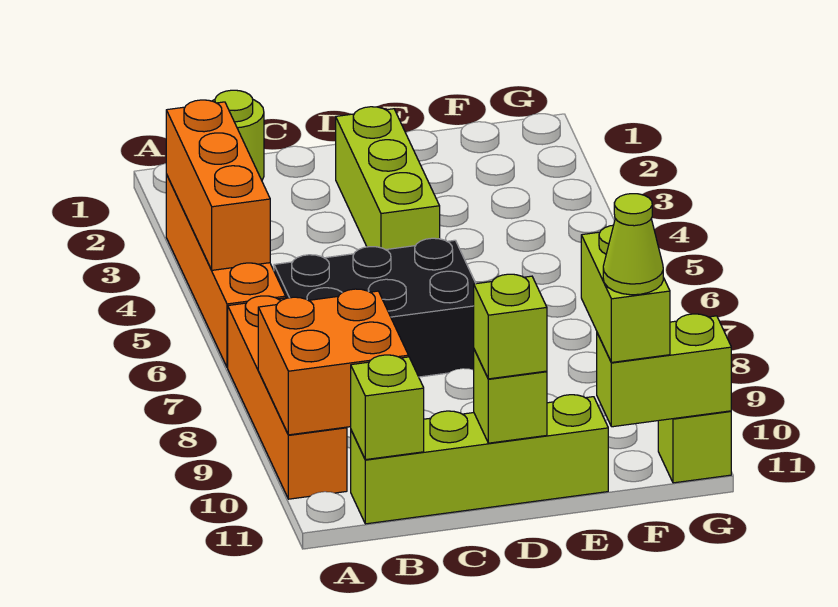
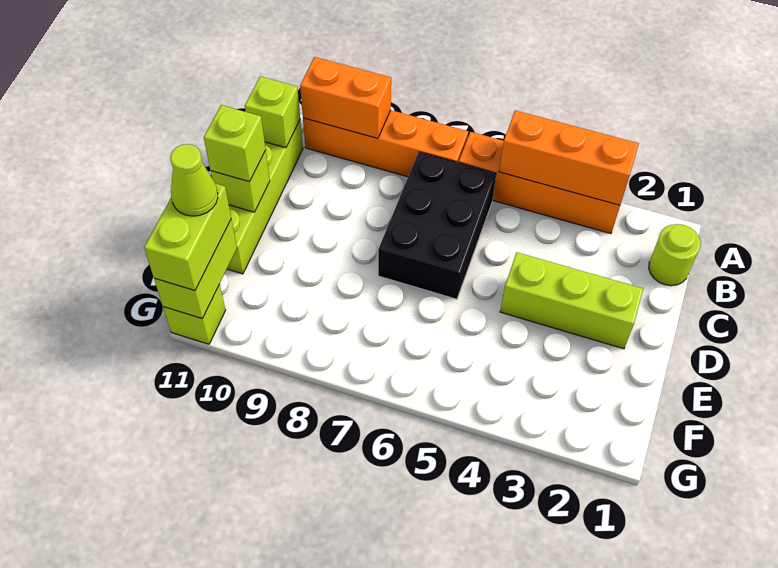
orange 2x2 brick [258,289,408,435] -> orange 1x2 brick [300,57,391,138]
lime 1x2 brick [581,225,670,362] -> lime 1x2 brick turned to [144,183,231,291]

